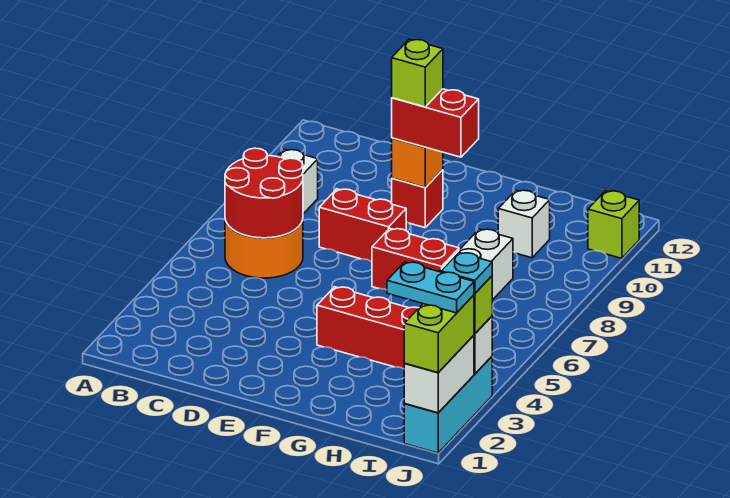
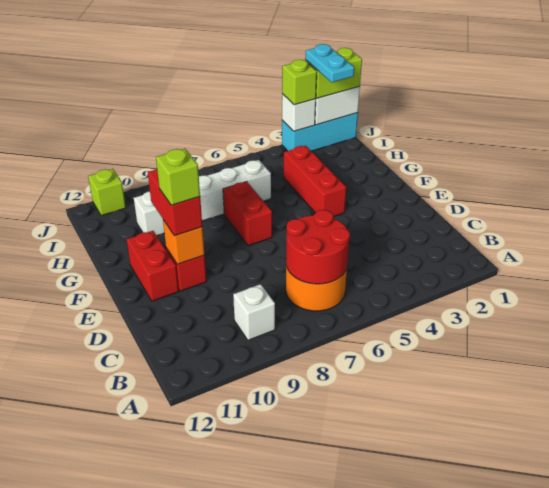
red 1x2 brick [319,189,406,262] -> red 1x2 brick moved to [127,231,179,301]
cyan 1x1 plate [441,253,492,294] -> none

